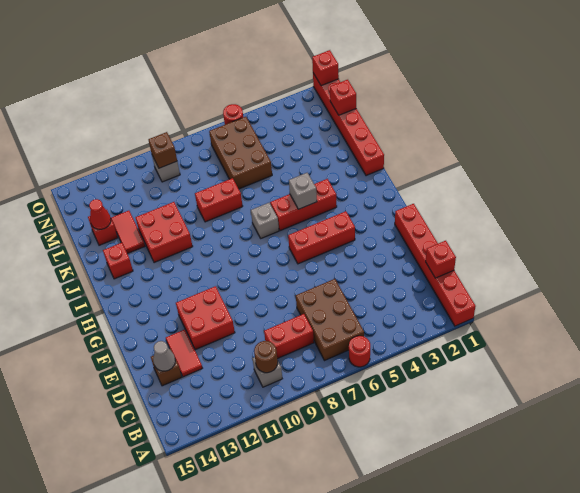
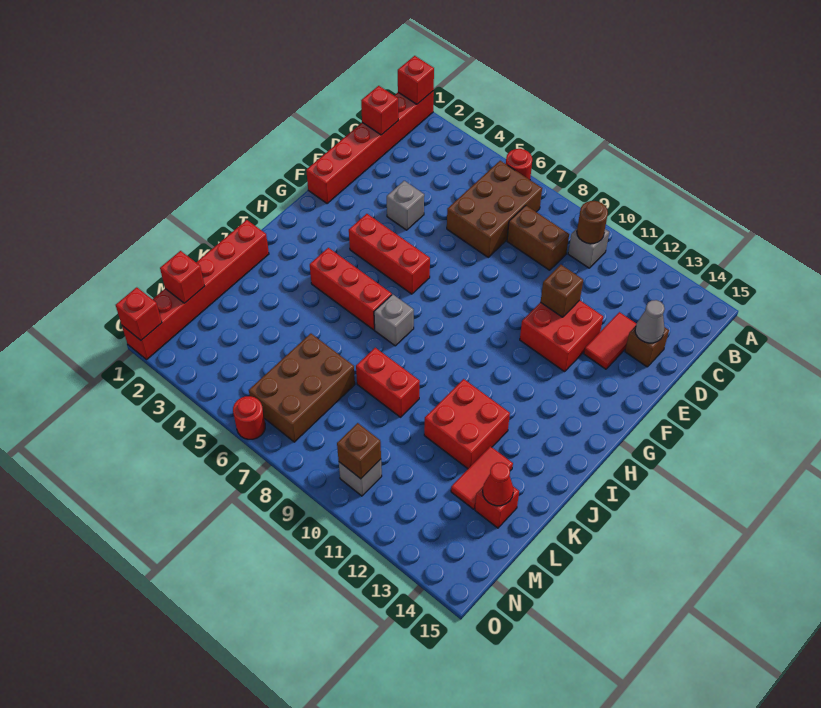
red 1x2 brick [264,314,314,359] -> brown 1x2 brick [507,206,569,270]
none -> brown 1x1 brick [541,265,583,317]
grey 1x1 brick [289,173,317,209] -> grey 1x1 brick moved to [387,181,424,230]
red 1x1 brick [103,243,133,279] -> red 1x1 brick moved to [398,56,434,104]

